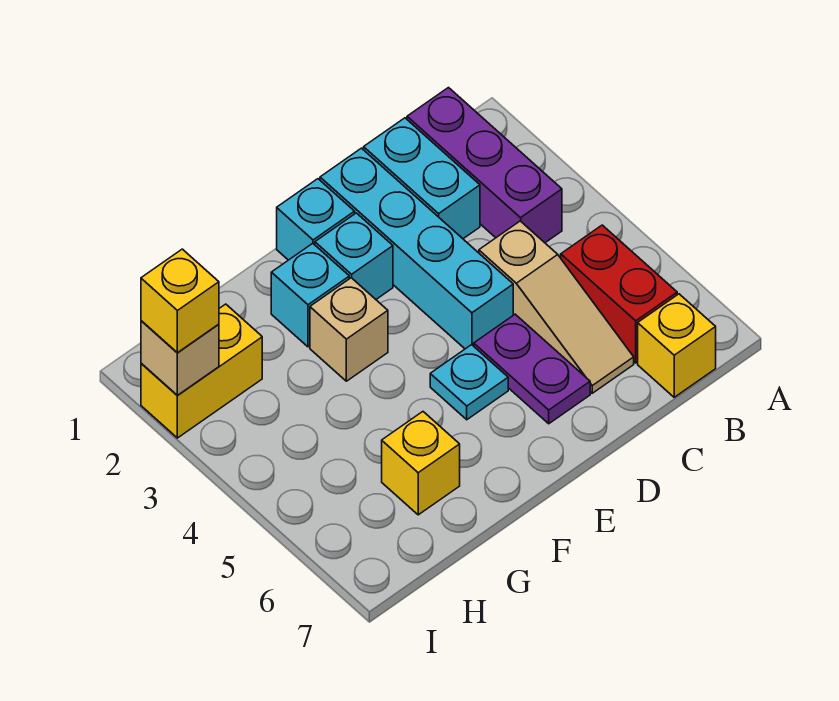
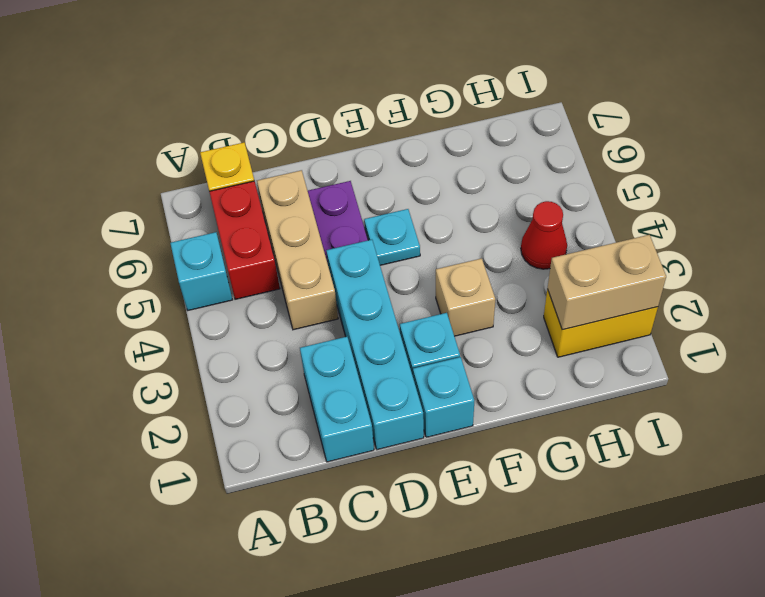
purple 1x3 brick [407,88,562,243] -> none
tan 1x3 slope [479,221,634,393] -> tan 1x3 brick [257,170,338,330]
cyan 1x1 brick [271,243,349,347] -> cyan 1x1 brick moved to [170,232,233,310]
yellow 1x1 brick [382,412,460,515] -> none
none -> red 1x1 cone [521,201,567,269]
tan 1x1 brick [141,321,219,396] -> tan 1x2 brick [548,235,666,330]
yellow 1x1 brick [141,249,219,353] -> none

